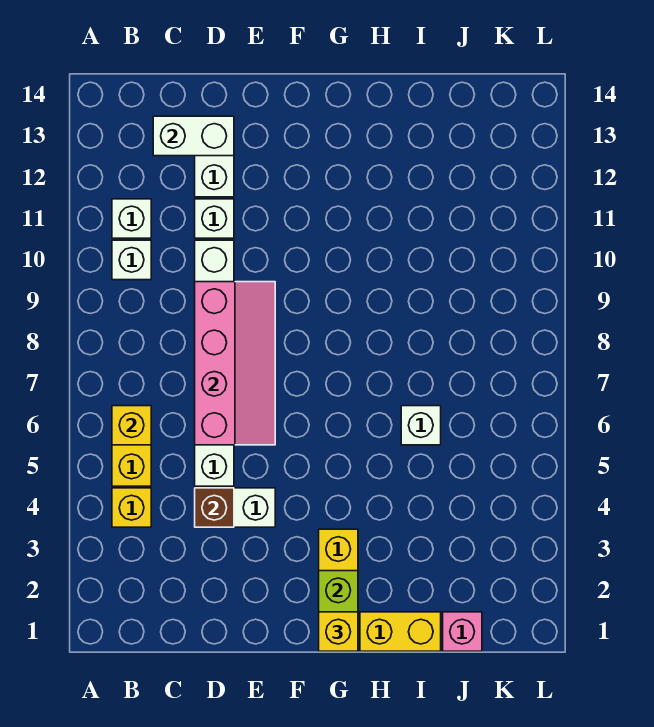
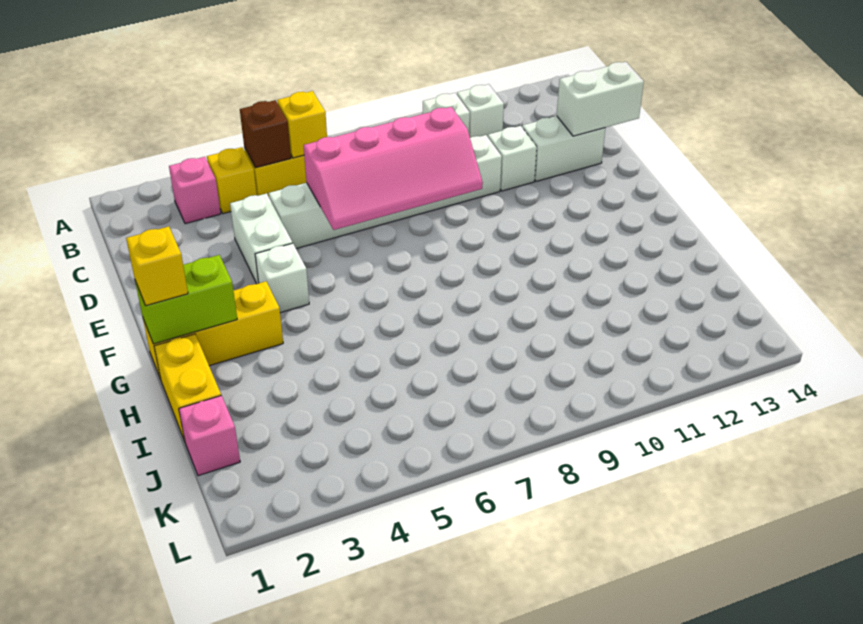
none -> pink 1x1 brick [169,157,221,224]
white 1x2 brick [153,116,234,156] -> white 1x2 brick turned to [557,62,644,136]
brown 1x1 brick [195,488,234,527] -> brown 1x1 brick moved to [240,100,291,168]
white 1x1 brick [401,406,441,445] -> white 1x1 brick moved to [255,243,309,313]

